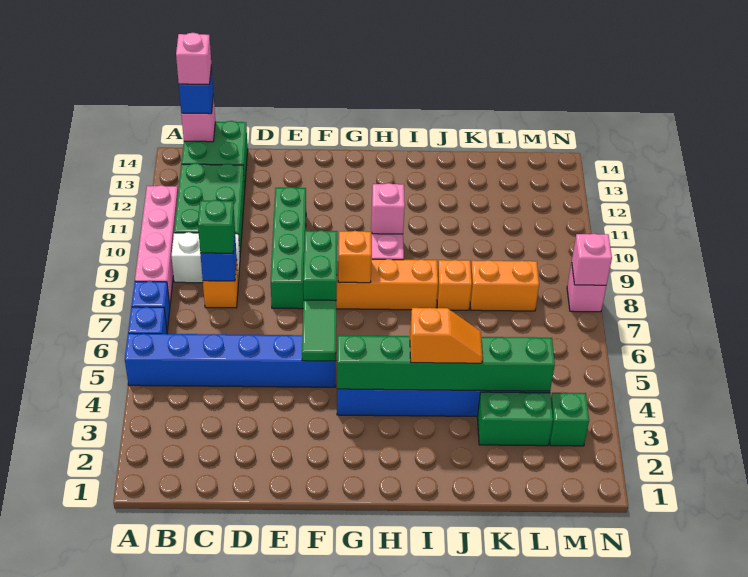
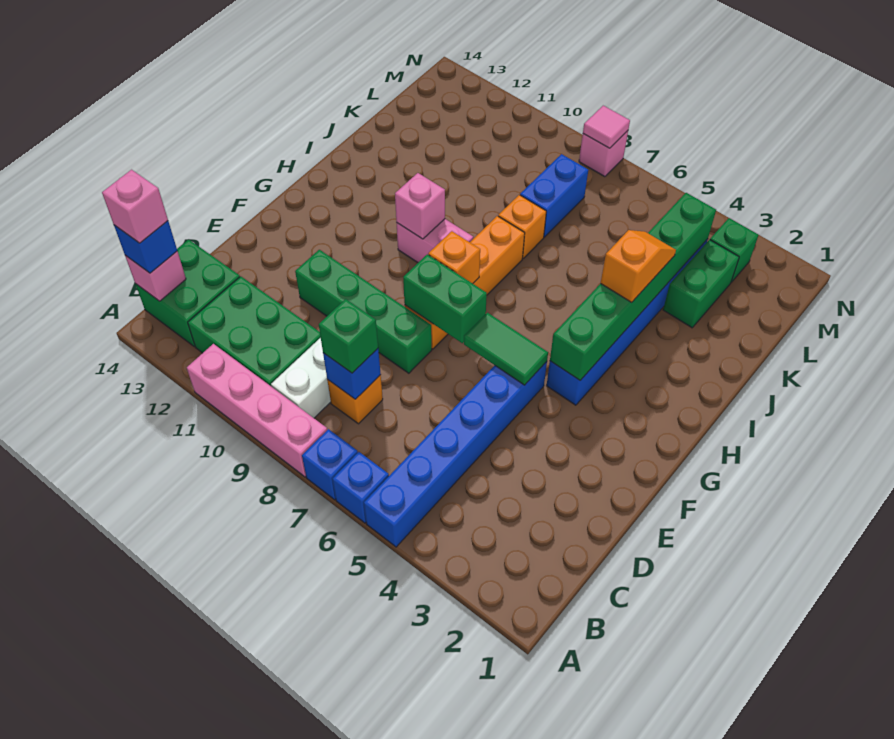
orange 1x2 brick [470,260,539,311] -> blue 1x2 brick [520,154,588,237]
pink 1x1 brick [572,234,612,285] -> pink 1x1 tile [583,106,630,148]

